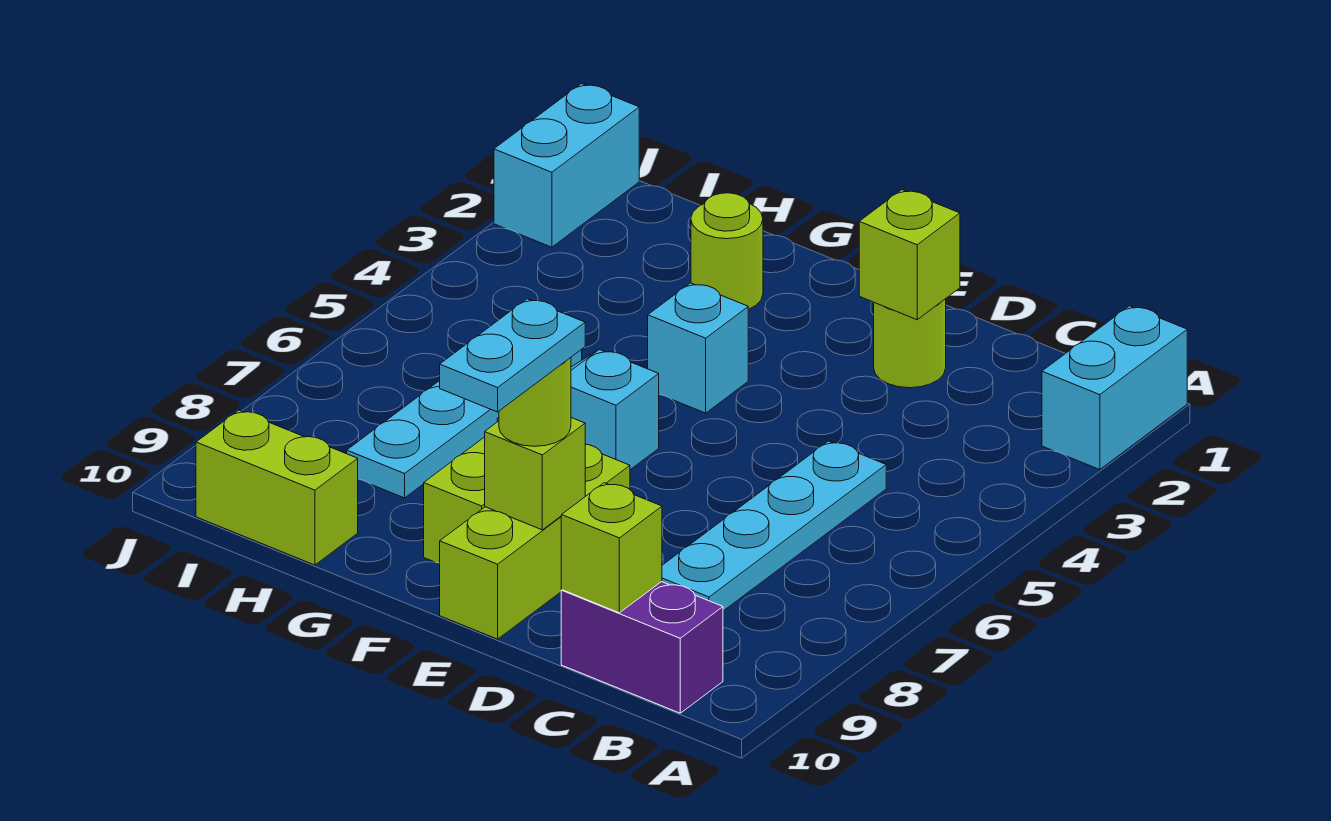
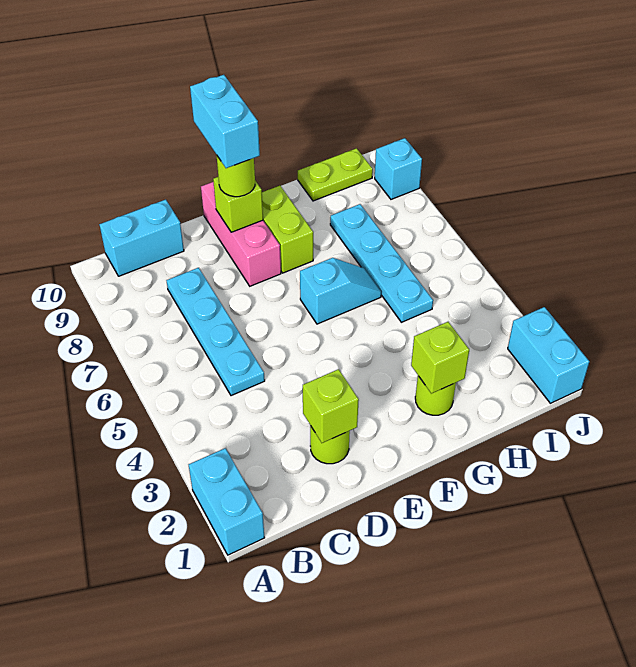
purple 1x2 brick [561,582,723,713] -> cyan 1x2 brick [99,200,184,276]
lime 1x1 brick [561,483,662,613] -> lime 1x1 brick moved to [411,322,469,394]
lime 1x3 brick [440,444,630,639] -> pink 1x3 brick [201,182,281,286]
cyan 1x2 plate [440,299,585,412] -> cyan 1x2 brick [190,75,260,168]
cyan 1x1 brick [648,283,748,413] -> cyan 1x1 brick moved to [375,138,422,199]
lime 1x2 brick [196,410,358,565] -> lime 1x2 plate [298,148,373,201]

